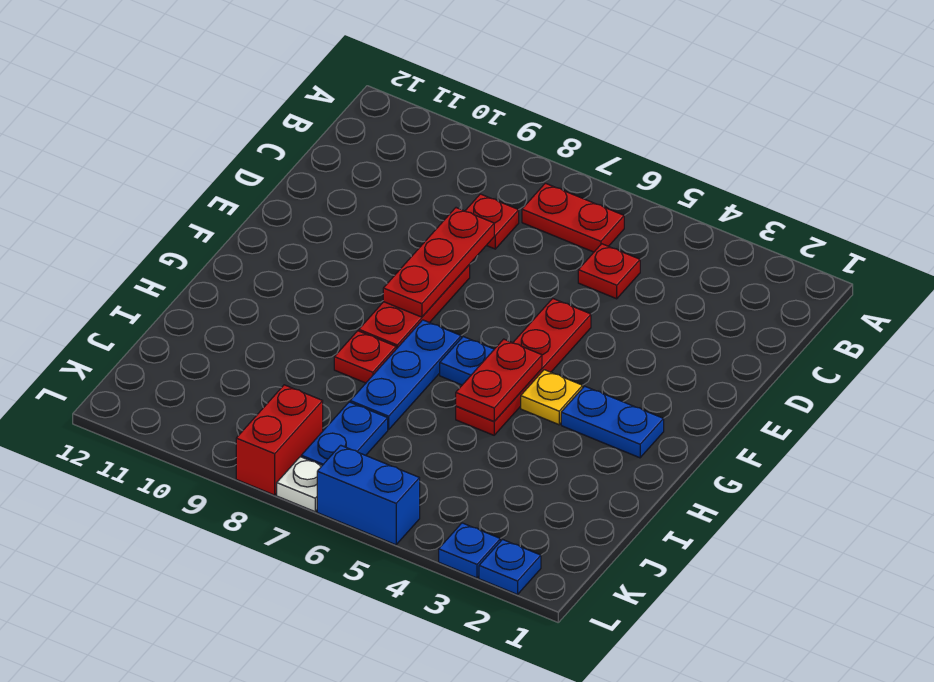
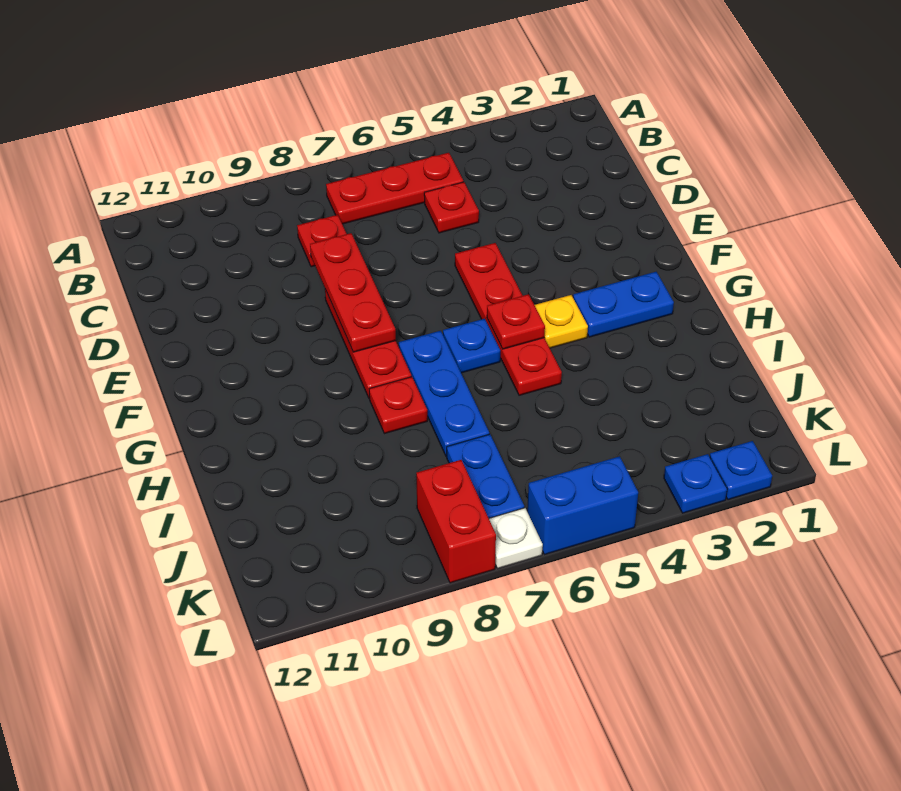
red 1x2 plate [522,183,624,252] -> red 1x3 plate [326,153,463,224]
red 1x2 plate [456,339,542,422] -> red 1x1 plate [487,294,545,349]

